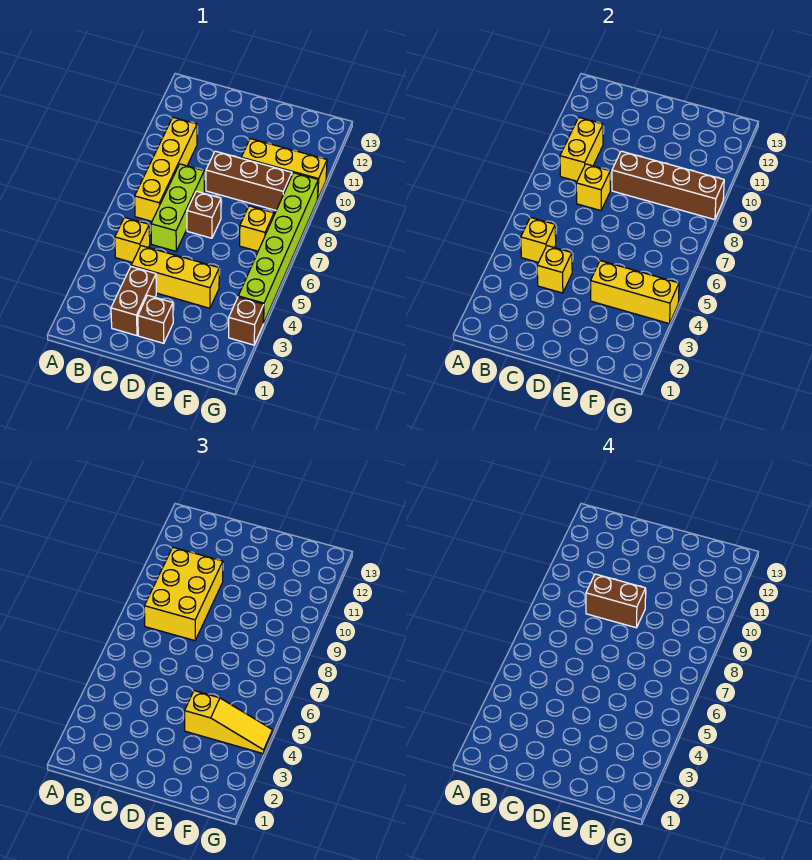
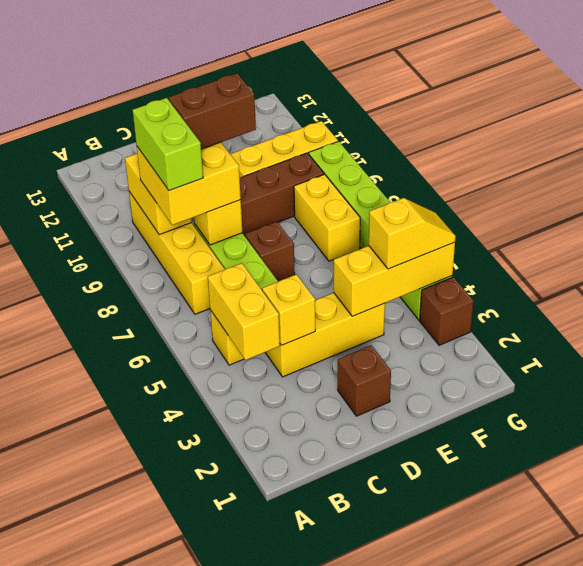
yellow 1x1 brick [521,217,556,262] -> yellow 1x2 brick [208,263,280,360]
yellow 2x3 brick [144,548,223,641] -> yellow 2x2 brick [137,142,241,225]
none -> lime 1x2 brick [133,98,203,191]
brown 1x2 brick [111,267,156,336] -> none
brown 1x4 brick [612,151,724,220] -> none
yellow 1x3 slope [185,691,273,754] -> yellow 1x2 slope [369,198,456,269]
yellow 1x1 brick [240,206,274,251] -> yellow 1x2 brick [294,174,360,261]

